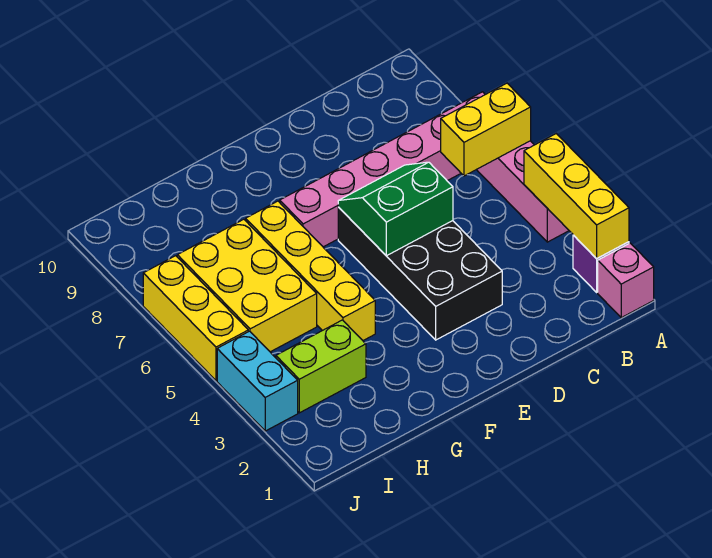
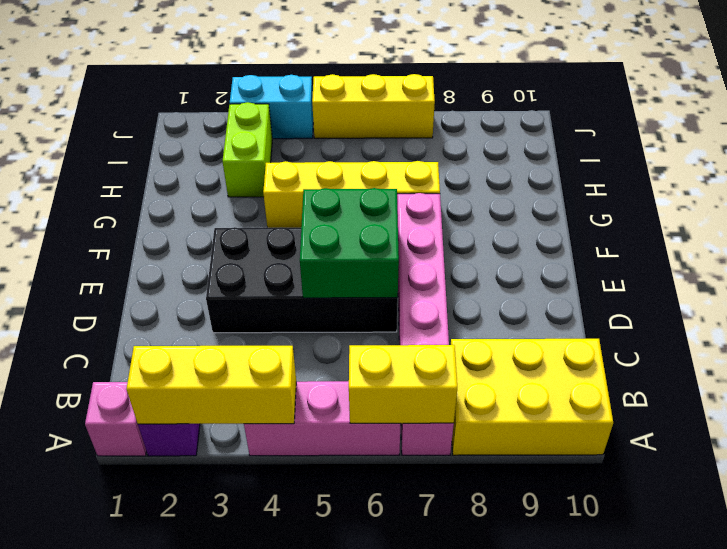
yellow 1x2 brick [441,83,531,176] -> yellow 1x2 brick turned to [349,345,457,424]
green 2x2 slope [338,162,453,256] -> green 2x2 brick [300,188,399,298]
yellow 2x3 brick [177,219,317,352] -> yellow 2x3 brick moved to [451,339,613,455]

